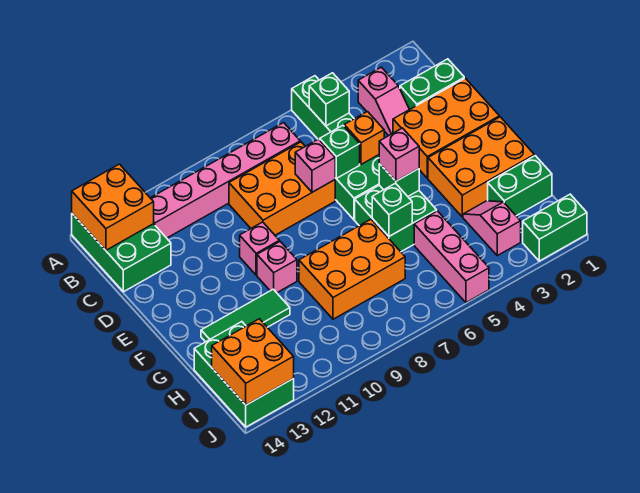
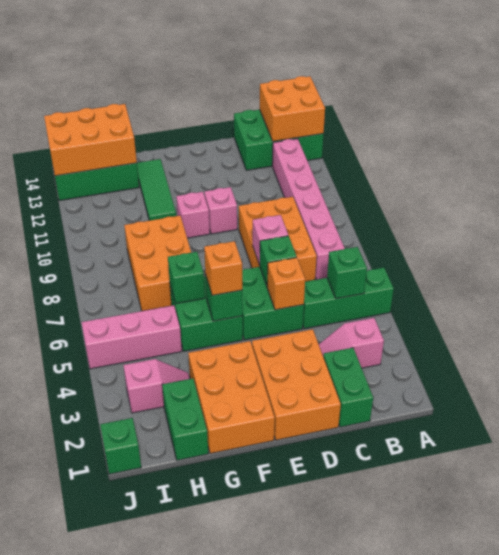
pink 1x1 brick [379,128,419,181] -> orange 1x1 brick [204,241,242,295]
orange 2x2 brick [212,319,294,405] -> orange 2x3 brick [44,104,137,176]
green 1x2 brick [523,194,587,261] -> green 1x1 brick [100,418,141,474]

